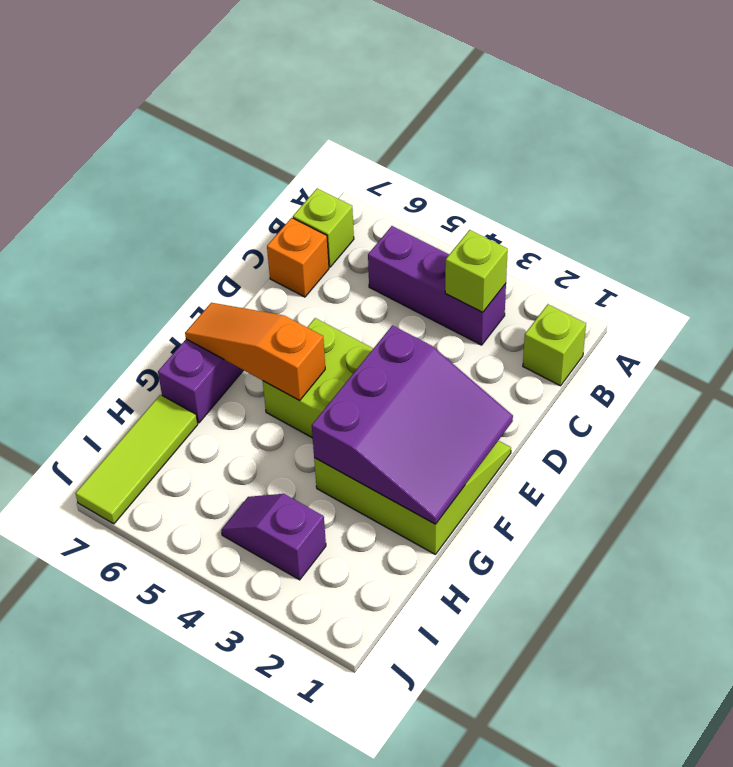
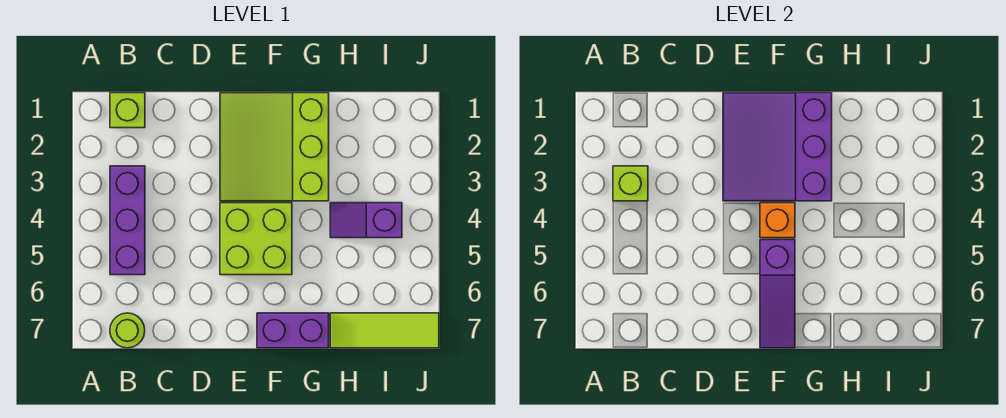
lime 1x1 brick [293,188,354,267] -> lime 1x1 round brick [110,313,145,348]
orange 1x1 brick [267,218,329,297] -> orange 1x1 brick moved to [760,203,795,238]
purple 3x3 slope [312,325,513,524] -> purple 3x3 slope turned to [723,93,832,201]
orange 1x3 slope [185,303,325,400] -> purple 1x3 slope [760,240,795,348]
purple 1x2 slope [221,494,326,580] -> purple 1x2 slope turned to [330,203,402,238]

